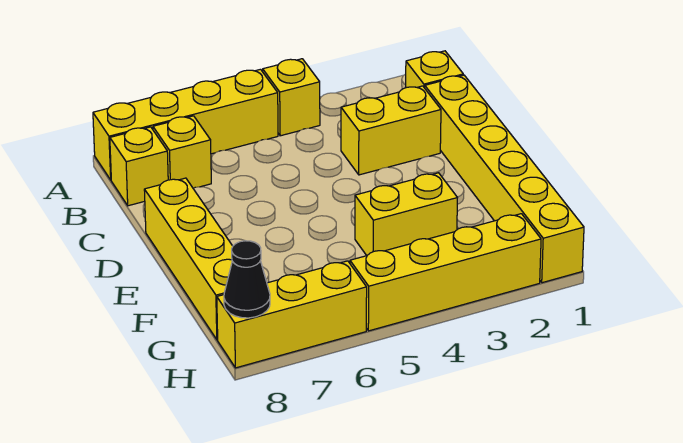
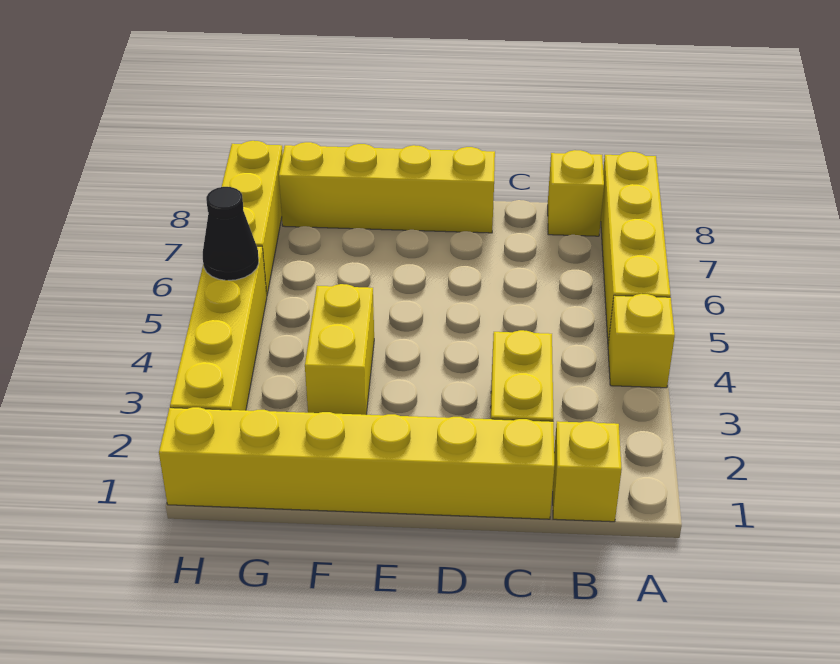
yellow 1x1 brick [153,116,211,188] -> none
black 1x1 cone [224,241,270,318] -> black 1x1 cone moved to [203,187,259,280]

